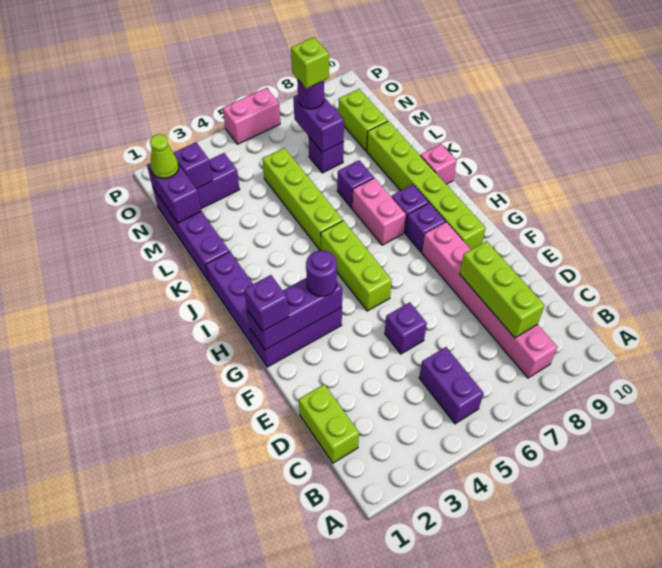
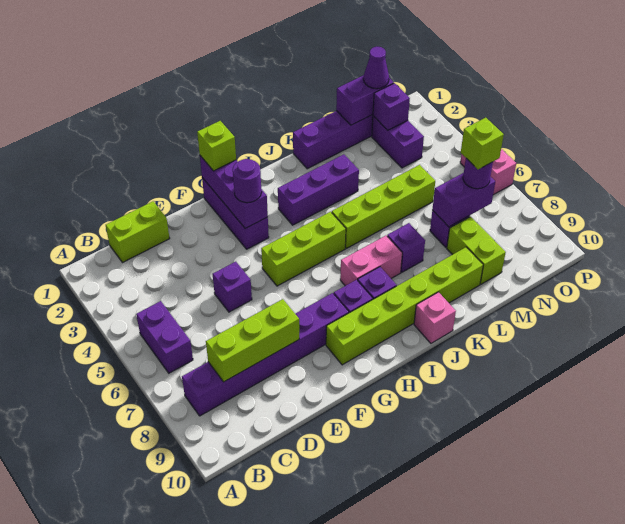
purple 1x2 brick [419,347,484,424] -> purple 1x2 brick turned to [136,301,193,373]
pink 1x6 brick [422,222,557,378] -> purple 1x6 brick [182,293,349,416]
purple 1x1 brick [244,275,289,331] -> lime 1x1 brick [197,121,236,171]
purple 1x3 brick [206,252,253,344] -> purple 1x3 brick moved to [278,154,359,225]
lime 1x2 brick [338,89,388,151] -> lime 1x2 brick turned to [447,217,506,284]
lime 1x1 cone [150,134,179,179] -> purple 1x1 cone [364,47,389,89]

